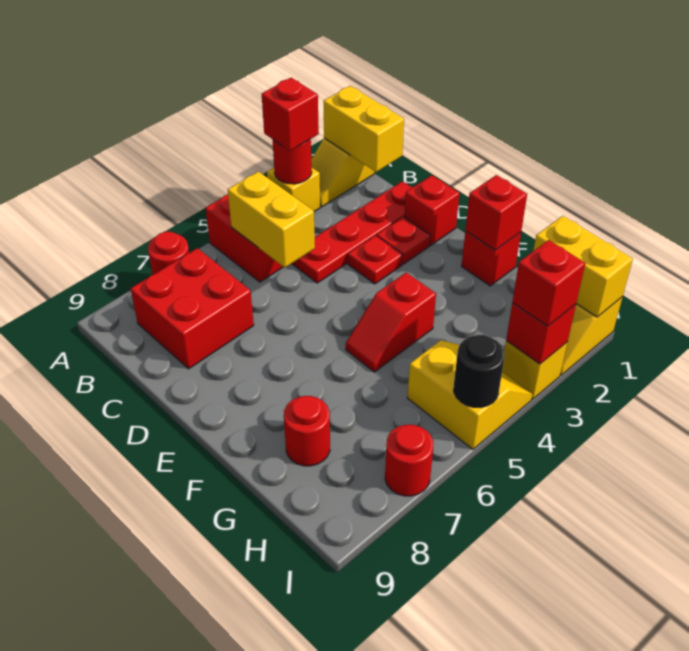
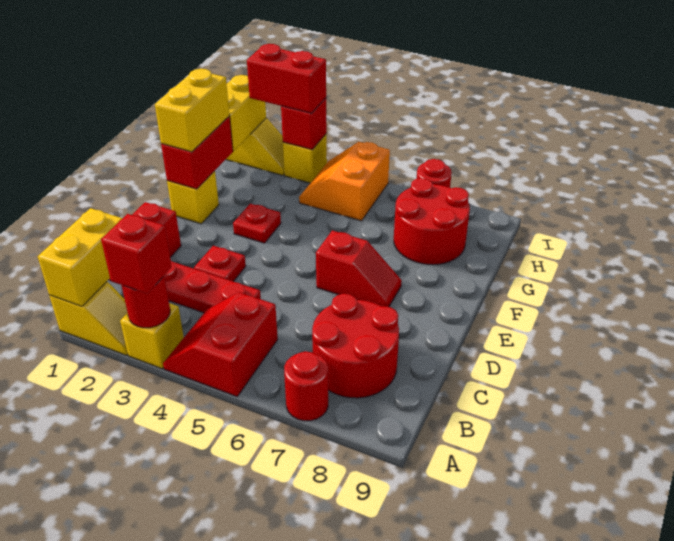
yellow 1x2 brick [228,172,315,268] -> yellow 1x2 brick moved to [155,69,230,152]
red 2x2 brick [131,248,254,369] -> red 2x2 round brick [312,294,399,398]
red 1x1 plate [377,217,430,264] -> red 1x1 plate moved to [233,204,281,243]
red 1x1 brick [462,231,521,286] -> yellow 1x1 brick [167,171,219,224]
red 1x1 brick [465,175,527,250] -> red 1x2 brick [161,116,233,189]
red 1x2 slope [346,273,436,372] -> red 1x2 slope moved to [316,231,402,307]
red 1x1 round brick [284,396,330,466] -> red 2x2 round brick [394,178,470,265]
yellow 2x2 slope [407,340,533,449] -> orange 2x2 slope [299,142,390,221]
red 1x1 brick [512,240,585,326] -> red 1x2 brick [247,44,326,113]
black 1x1 round brick [454,335,505,407] -> none

